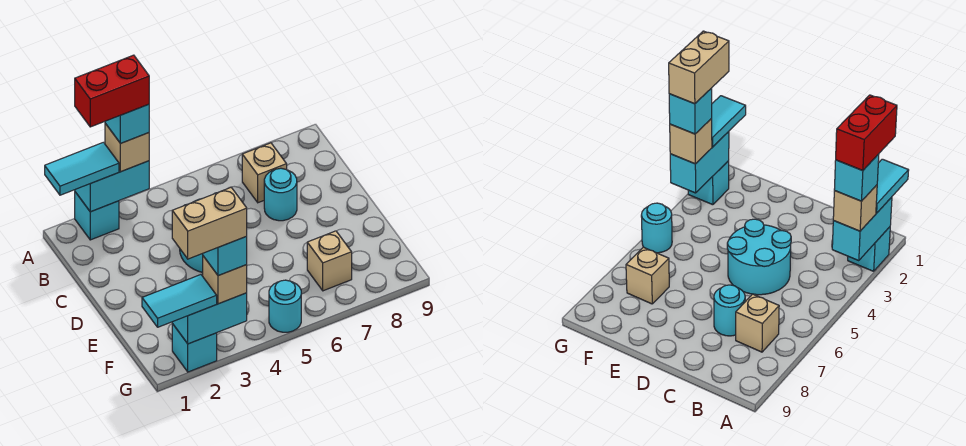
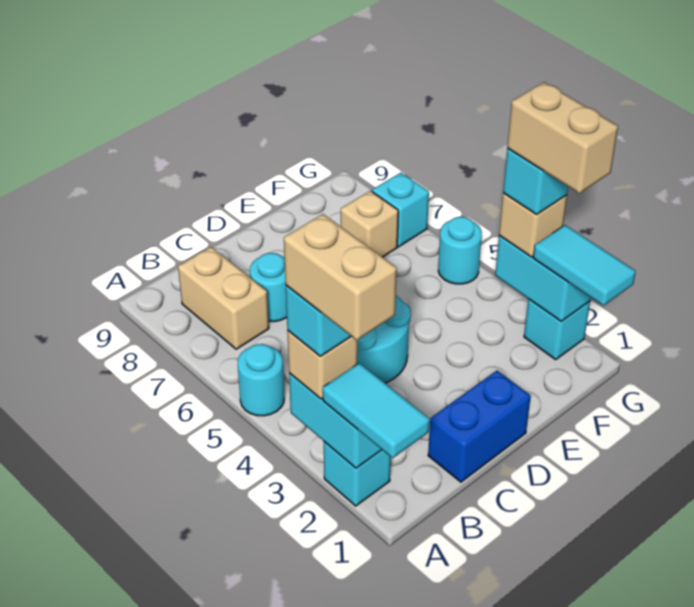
red 1x2 brick [75,55,149,127] -> tan 1x2 brick [284,214,397,340]
none -> cyan 1x1 round brick [238,344,284,416]
tan 1x1 brick [242,143,287,203] -> tan 1x2 brick [178,247,269,349]
none -> blue 1x2 brick [428,371,531,482]
none -> cyan 1x1 brick [372,173,429,247]

